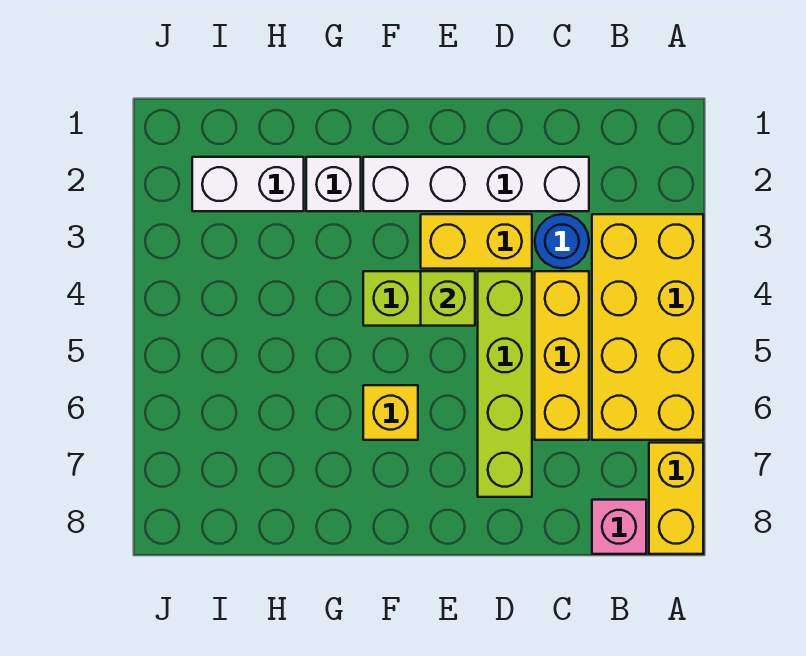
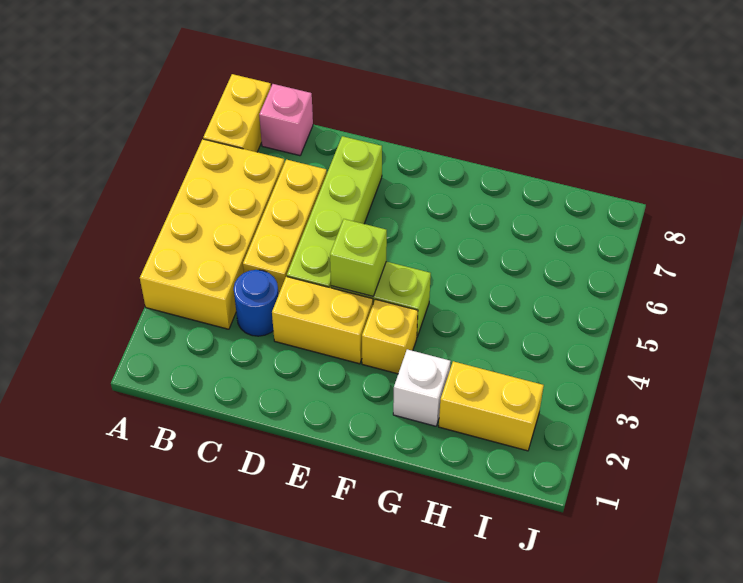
white 1x4 brick [363,157,589,211] -> none
yellow 1x1 brick [363,385,418,440] -> yellow 1x1 brick moved to [362,299,418,374]
white 1x2 brick [192,157,304,211] -> yellow 1x2 brick [439,361,544,451]

